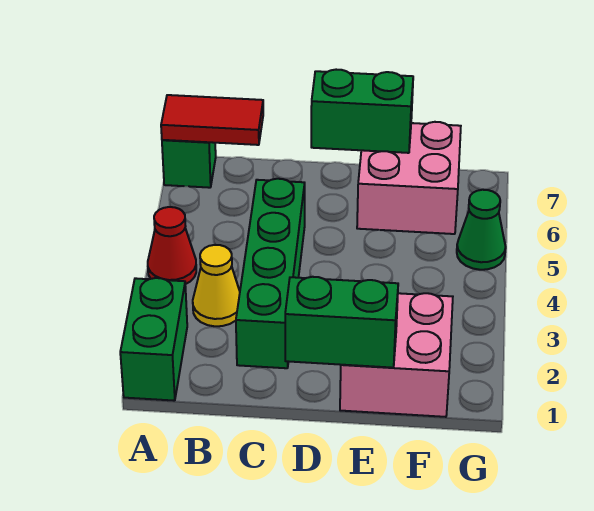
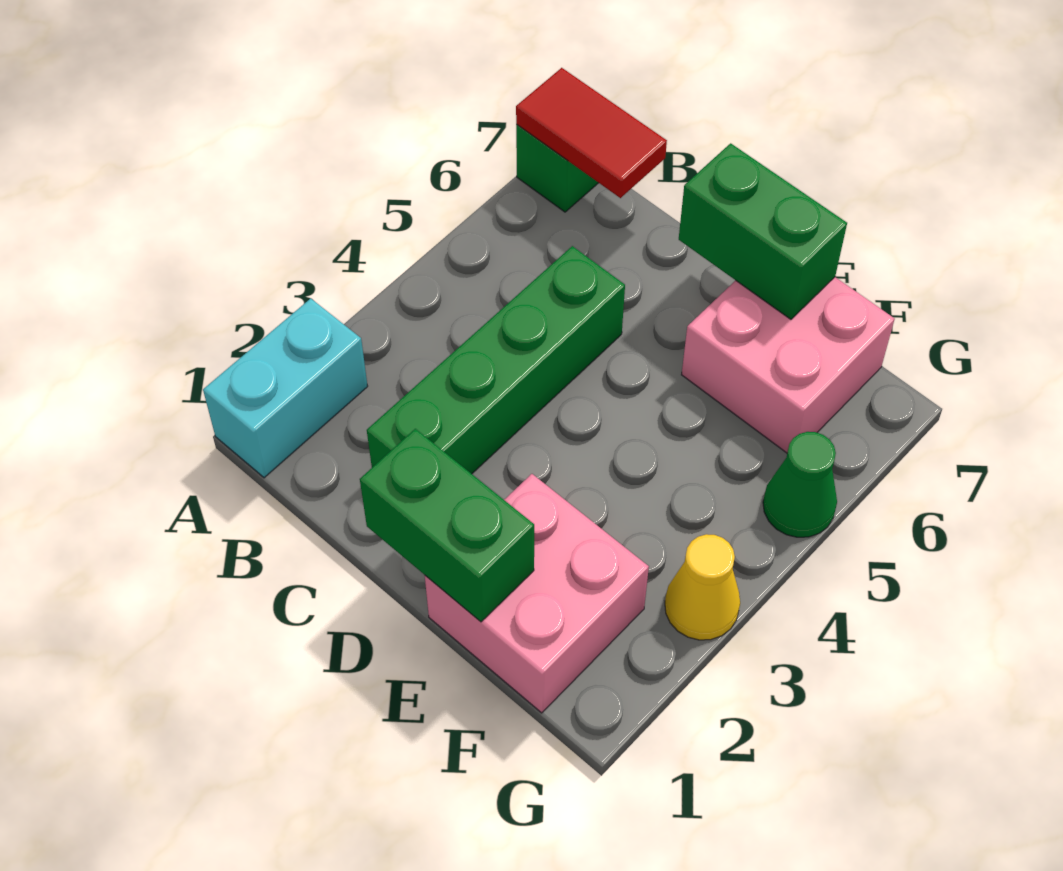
green 1x2 brick [120,278,187,401] -> cyan 1x2 brick [203,298,368,478]
red 1x1 cone [148,207,196,284] -> none
yellow 1x1 cone [193,245,240,326] -> yellow 1x1 cone moved to [665,534,740,640]

